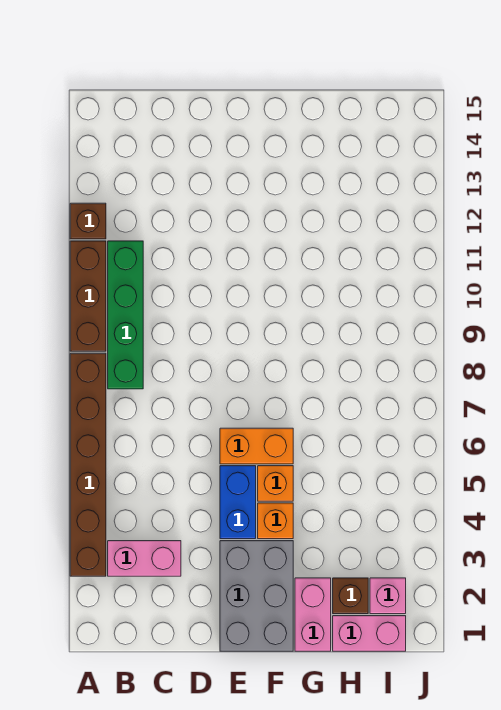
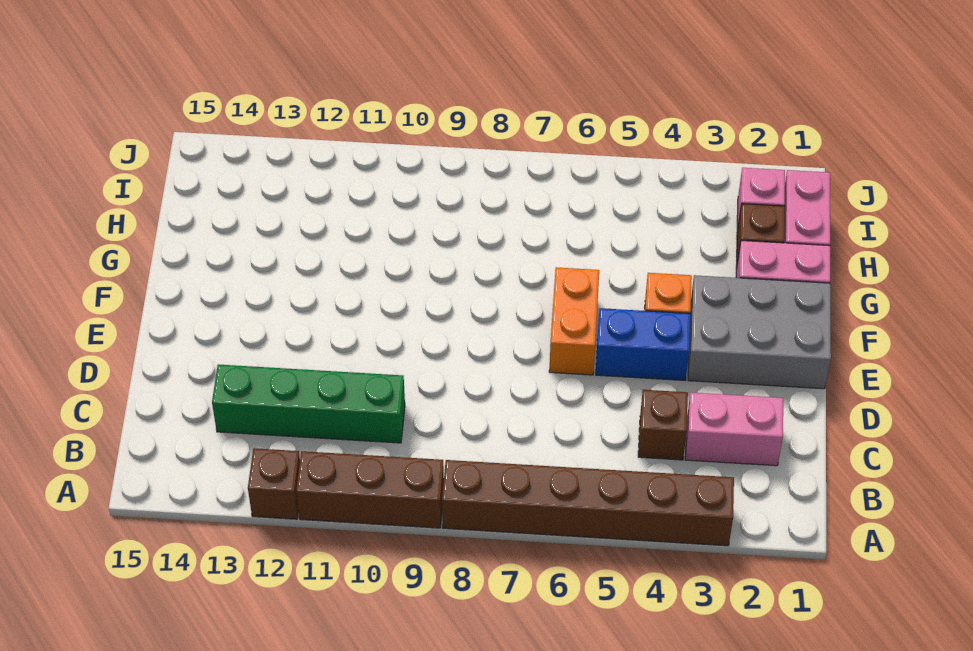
pink 1x2 brick [108,541,181,576] -> pink 1x2 brick turned to [685,392,783,466]
green 1x4 brick [108,241,143,389] -> green 1x4 brick moved to [212,365,405,443]
none -> brown 1x1 brick [638,390,688,460]
orange 1x1 brick [258,466,293,501] -> none

